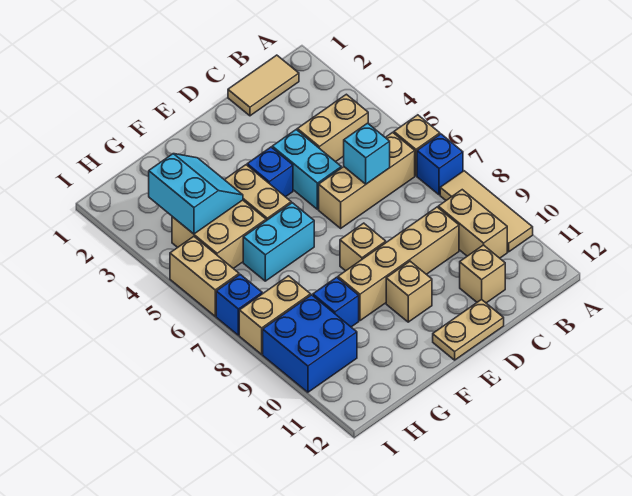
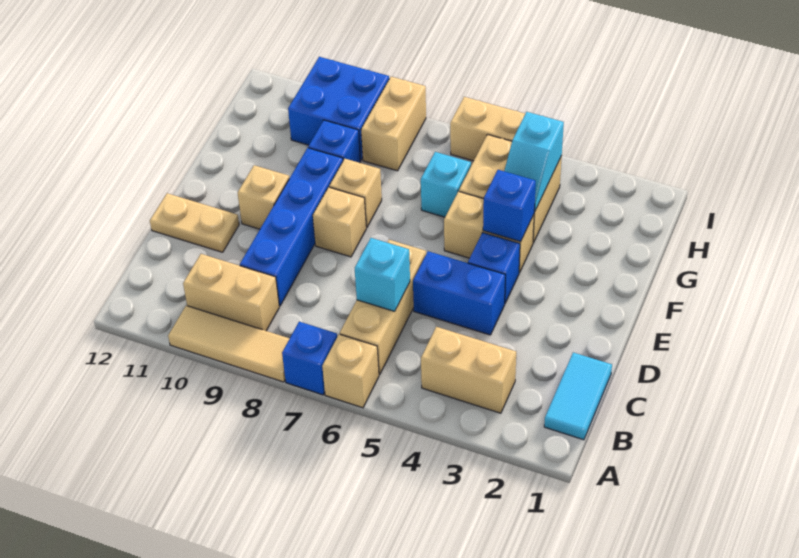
tan 1x2 tile [228,55,299,116] -> cyan 1x2 tile [544,353,612,440]
tan 1x2 brick [297,94,368,162] -> tan 1x2 brick turned to [421,327,516,413]
tan 1x4 brick [338,207,459,321] -> blue 1x4 brick [240,148,343,306]
tan 1x1 brick [460,245,505,303] -> tan 1x1 brick moved to [329,159,382,227]
cyan 1x2 brick [272,130,341,209] -> blue 1x2 brick [413,251,505,335]
tan 1x2 plate [433,299,504,360] -> tan 1x2 plate turned to [150,193,239,252]
cyan 1x2 brick [243,203,314,281] -> cyan 1x1 brick [421,152,471,217]
cyan 2x2 slope [149,154,243,234] -> cyan 1x2 slope [504,112,564,212]
blue 1x1 brick [216,275,262,335] -> blue 1x1 brick moved to [483,170,536,242]

